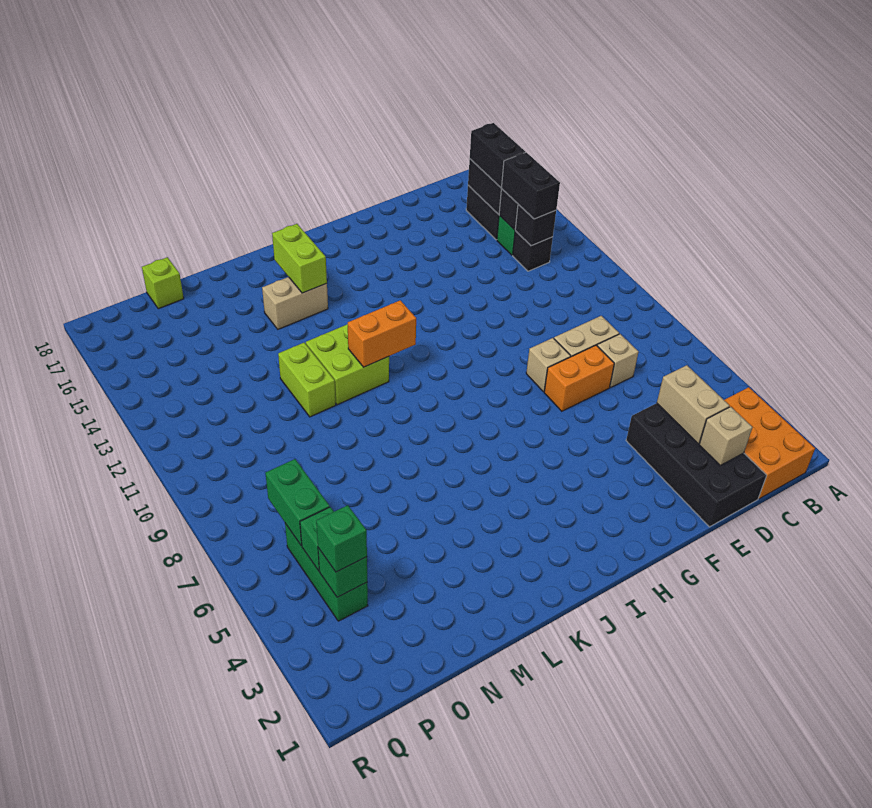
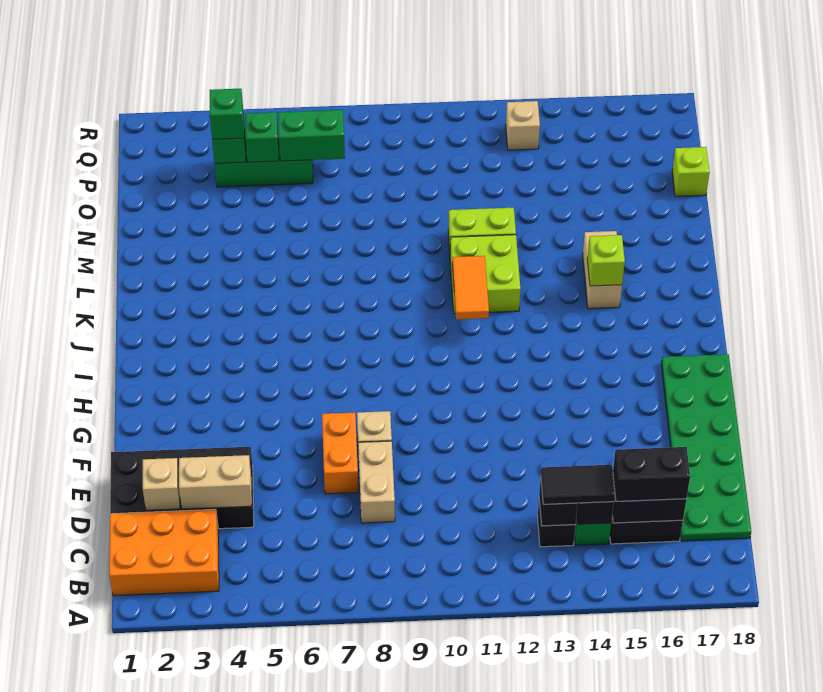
black 1x2 brick [501,152,560,219] -> black 1x2 tile [541,465,615,504]
none -> green 2x6 plate [661,354,751,541]
tan 1x1 brick [597,334,639,387] -> tan 1x1 brick moved to [506,101,540,150]
orange 1x2 brick [348,300,416,367] -> orange 1x2 tile [452,256,489,319]
lime 1x2 brick [272,224,327,293] -> lime 1x1 brick [587,235,625,286]

